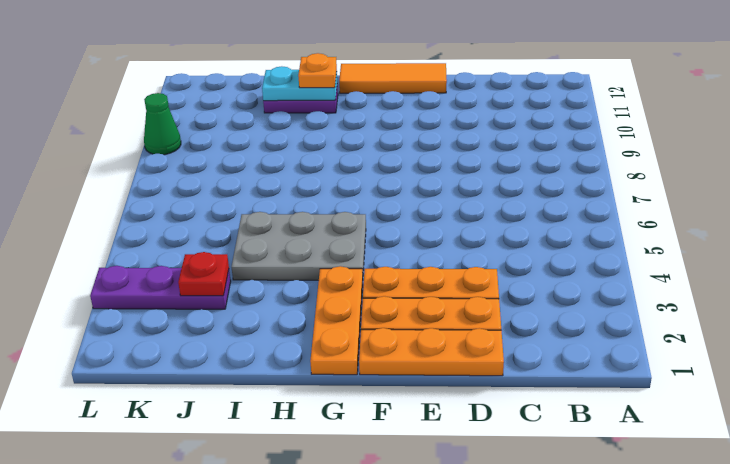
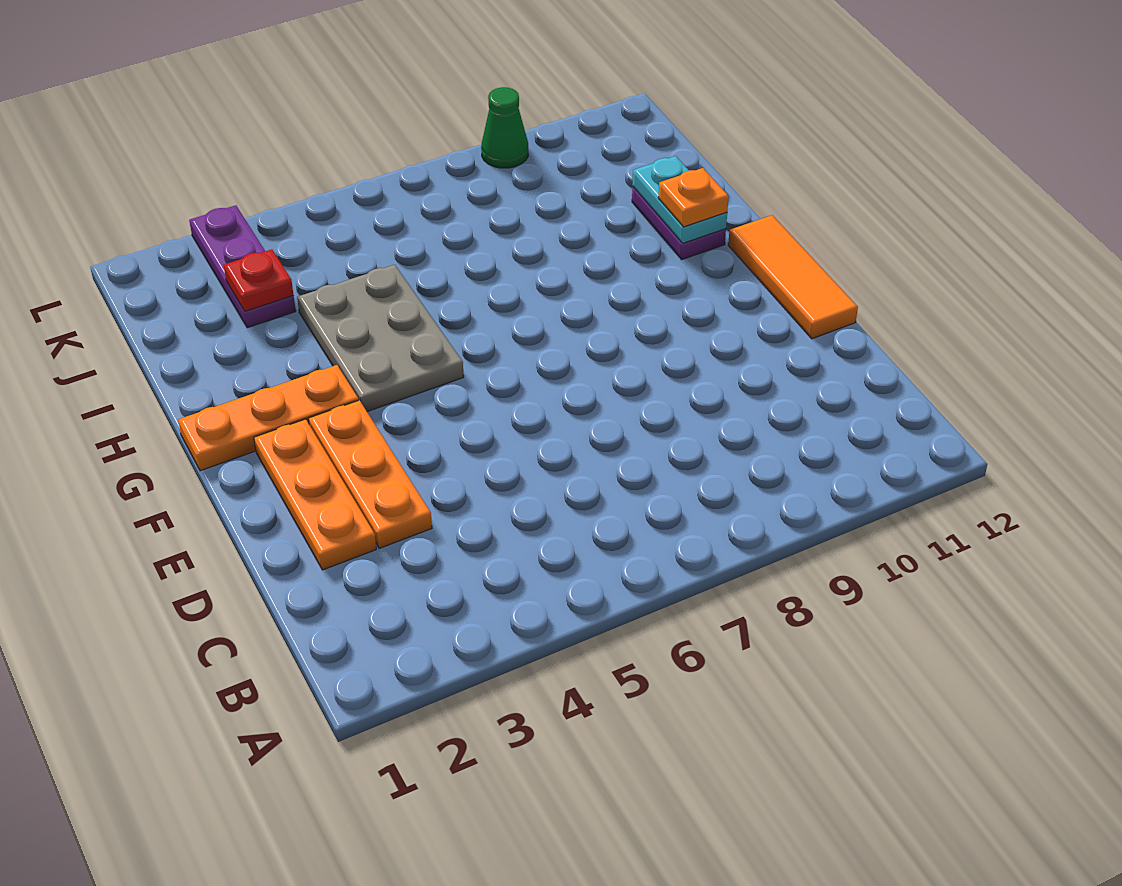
orange 1x3 plate [359,328,504,376] -> none

